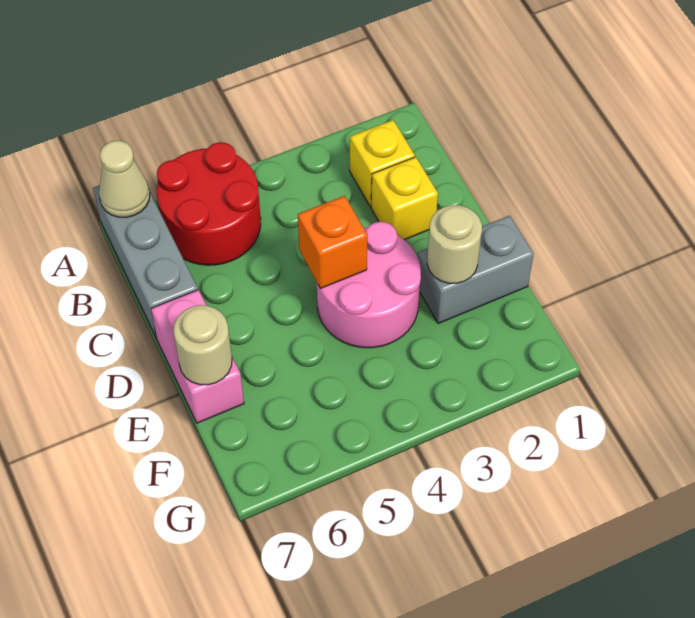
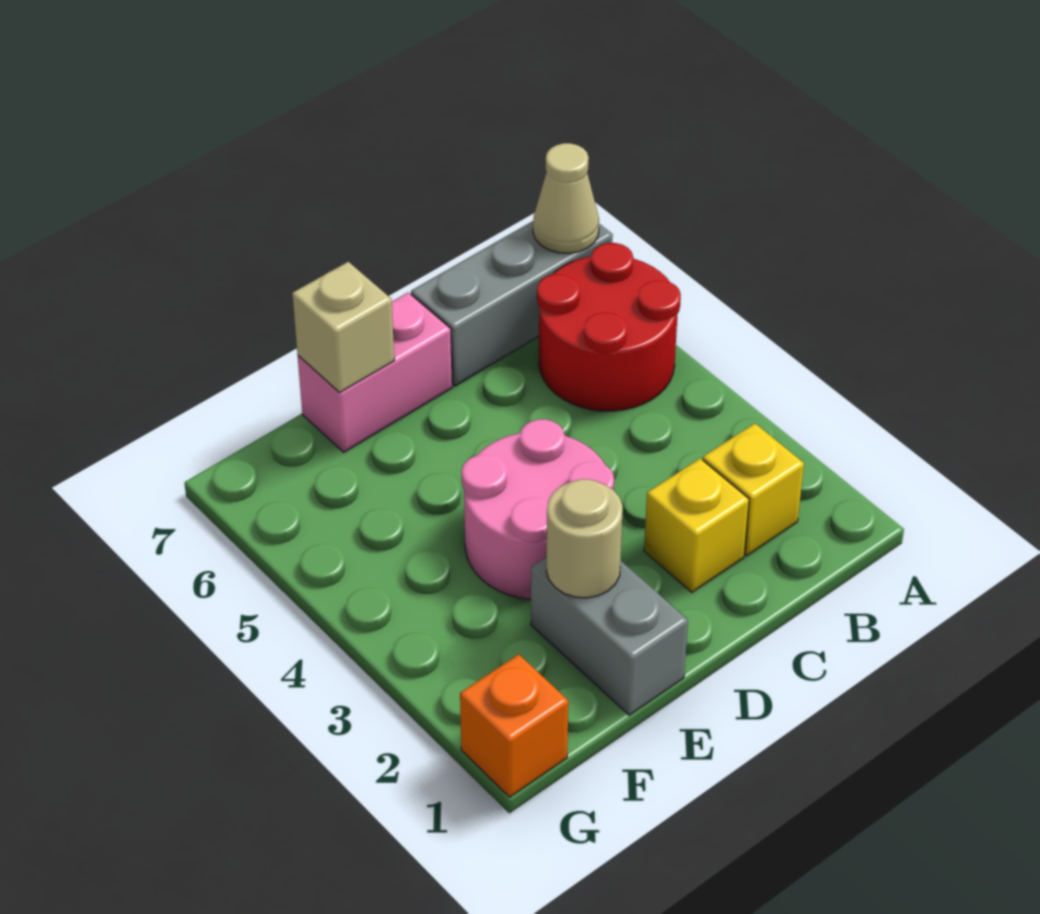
orange 1x1 brick [298,196,367,288] -> orange 1x1 brick moved to [460,654,568,797]
tan 1x1 round brick [173,305,232,385] -> tan 1x1 brick [292,262,394,392]

